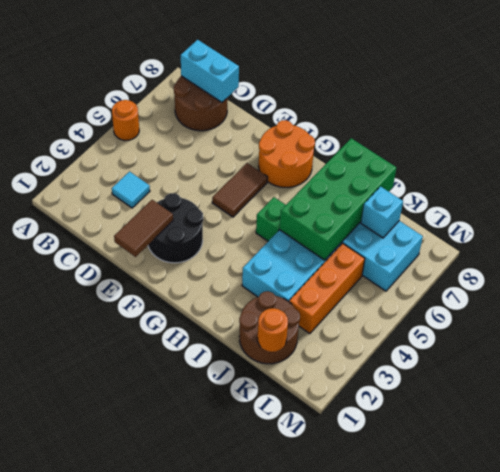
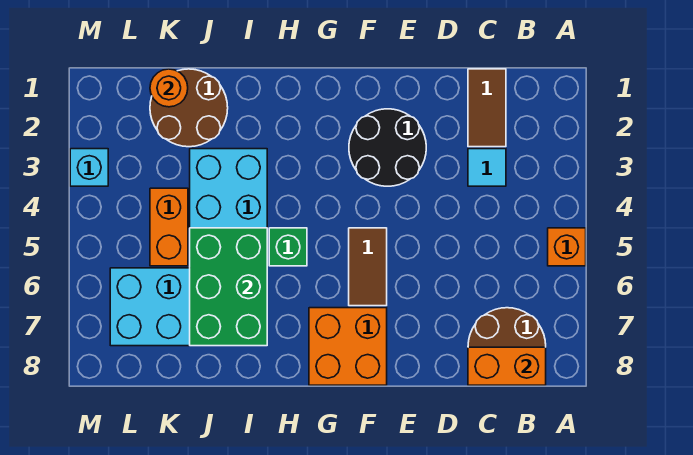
orange 1x1 round brick [112,100,139,141] -> orange 1x1 brick [548,228,586,266]
cyan 1x2 brick [181,40,239,102] -> orange 1x2 brick [468,347,546,385]
brown 1x2 tile [114,200,173,257] -> brown 1x2 tile moved to [468,69,506,147]
orange 2x2 round brick [259,120,315,187] -> orange 2x2 brick [309,308,387,385]
green 2x4 brick [280,138,396,260] -> green 2x3 brick [190,228,267,346]
orange 1x3 brick [289,243,365,334] -> orange 1x2 brick [150,188,188,266]
cyan 1x1 brick [361,186,403,238] -> cyan 1x1 brick moved to [70,149,108,186]

